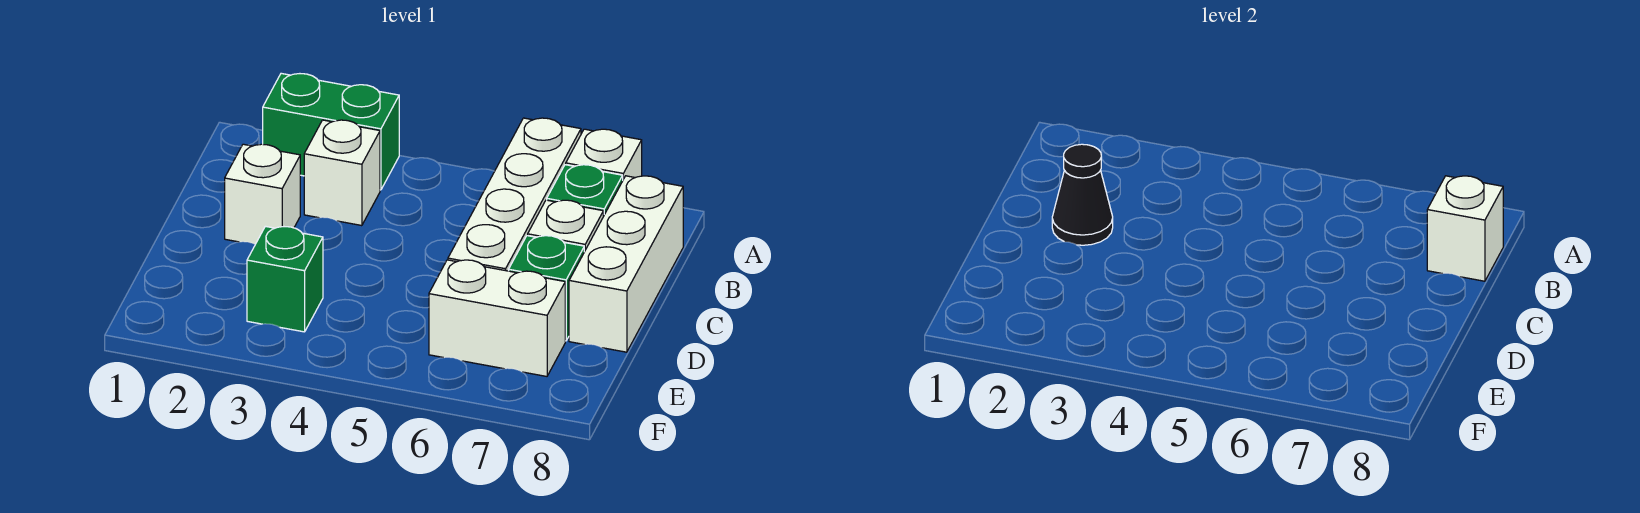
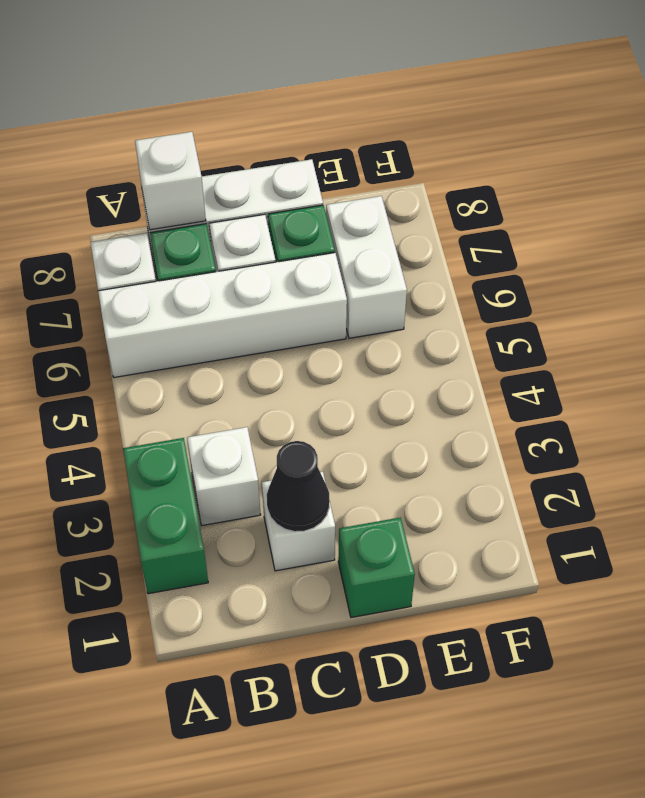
green 1x1 brick [247,226,323,332] -> green 1x1 brick moved to [338,517,415,617]

